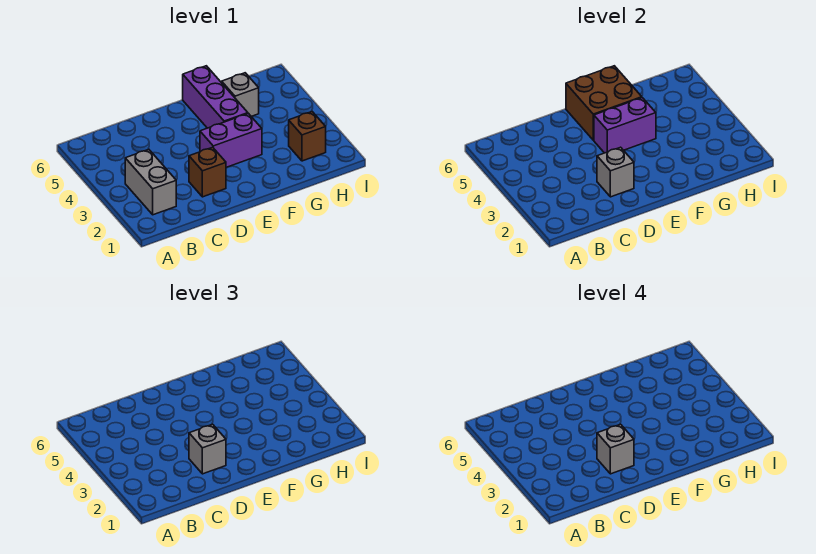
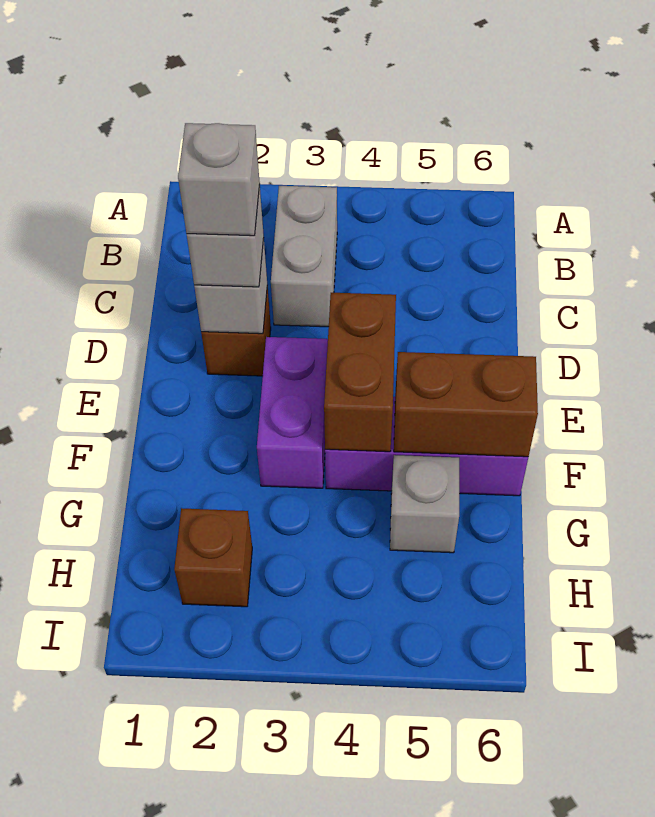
grey 1x2 brick [125,149,176,215] -> grey 1x2 brick turned to [271,186,337,327]
purple 1x2 brick [594,98,656,153] -> brown 1x2 brick [324,293,396,452]
brown 2x2 brick [566,66,642,140] -> brown 1x2 brick [394,352,538,457]

